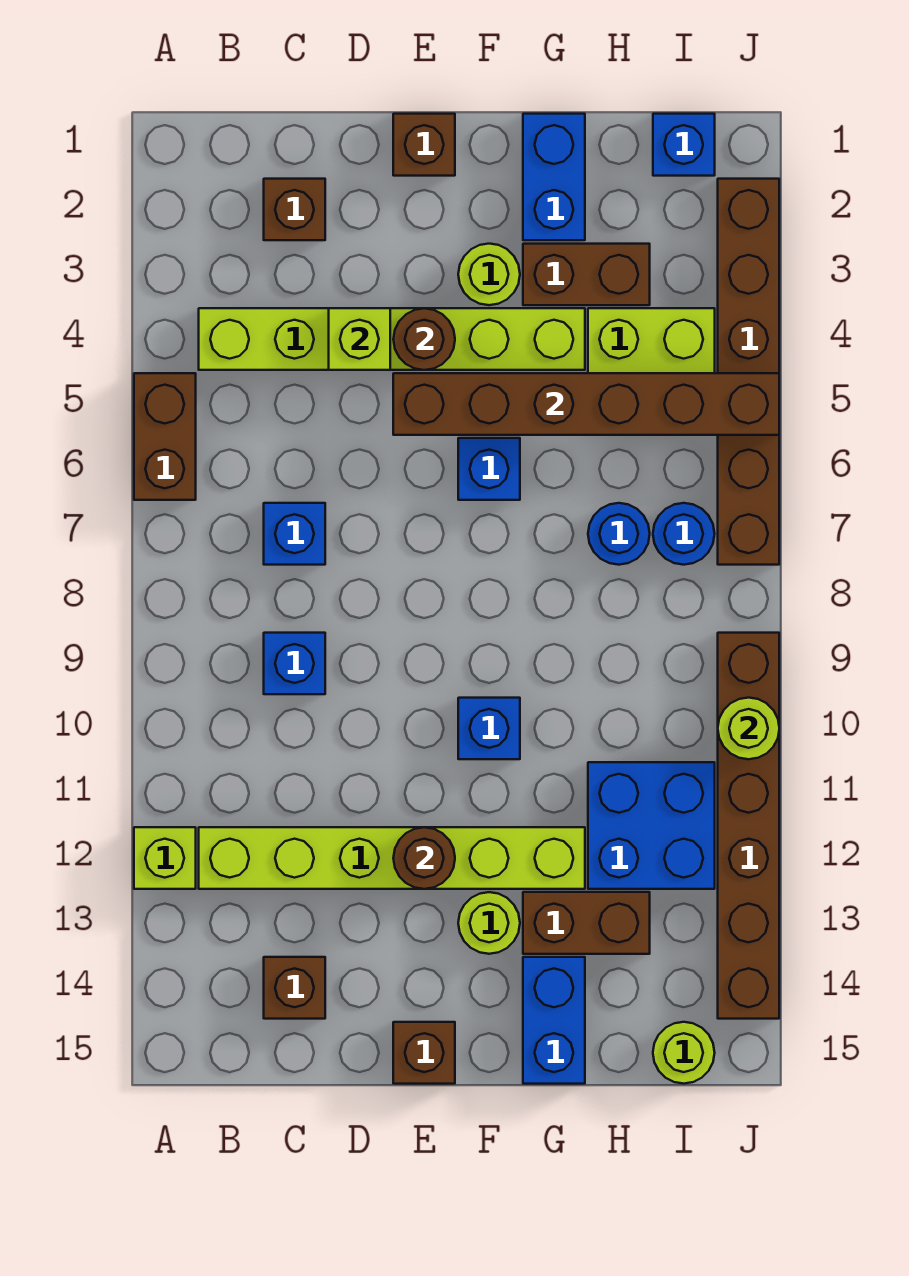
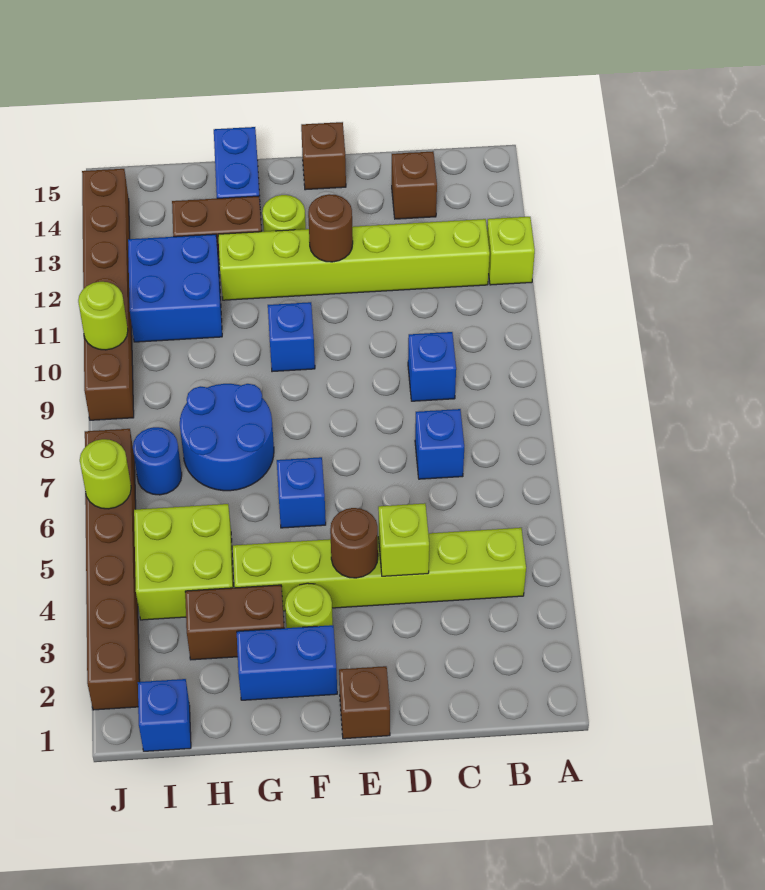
brown 1x2 brick [134,373,196,500] -> none
brown 1x1 brick [264,179,325,240] -> none
brown 1x6 brick [393,373,779,435] -> none
blue 1x2 brick [523,114,585,240] -> blue 1x2 brick turned to [237,625,337,700]
blue 1x1 round brick [588,503,650,565] -> blue 2x2 round brick [180,384,274,491]
lime 1x1 round brick [653,1022,715,1084] -> lime 1x1 round brick moved to [80,439,131,509]

